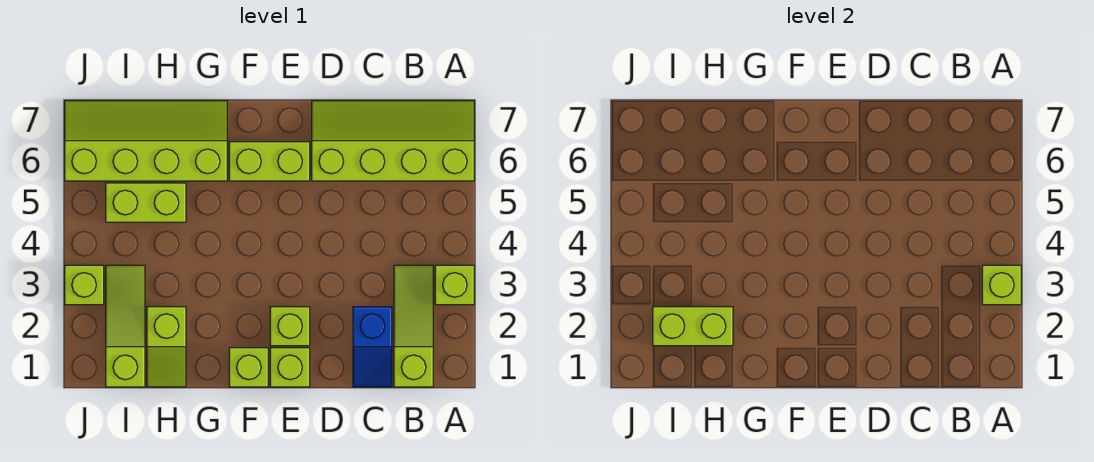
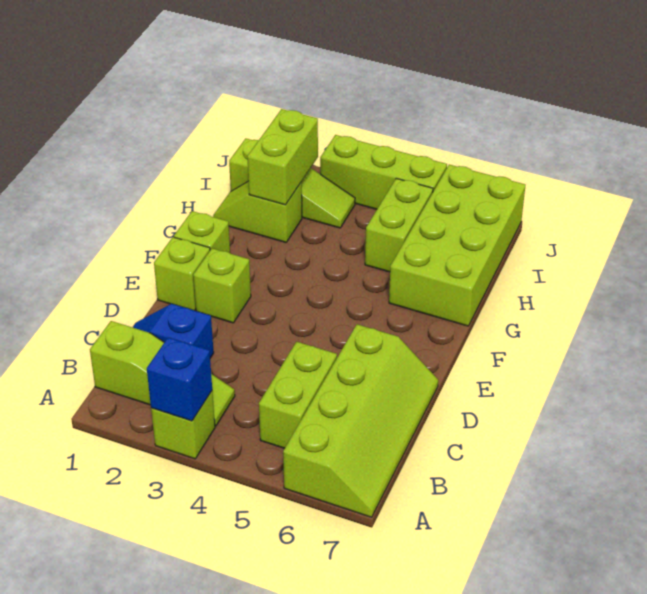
lime 1x1 brick [982,265,1021,305] -> blue 1x1 brick [147,338,212,421]
lime 1x2 brick [229,142,310,181] -> lime 1x2 brick moved to [259,342,337,448]
lime 2x4 slope [65,101,227,181] -> lime 2x4 brick [389,165,525,326]
lime 1x1 brick [65,265,104,305] -> lime 1x3 brick [320,135,447,209]

